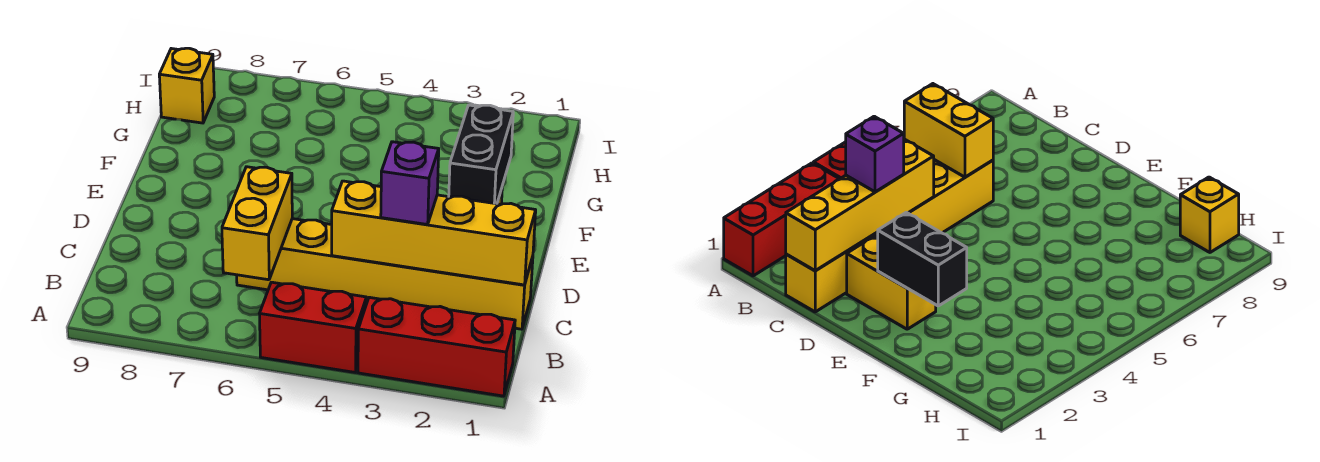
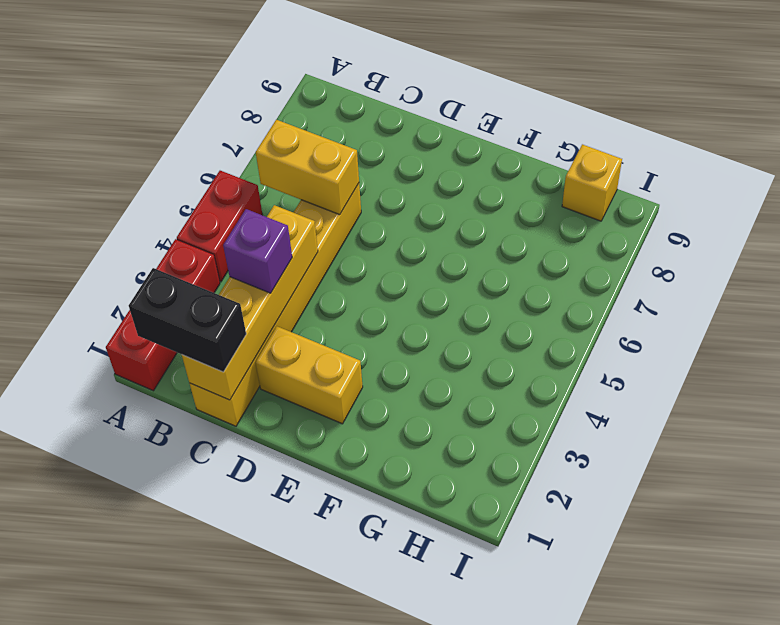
black 1x2 brick [449,105,513,204] -> black 1x2 brick moved to [129,268,246,372]

